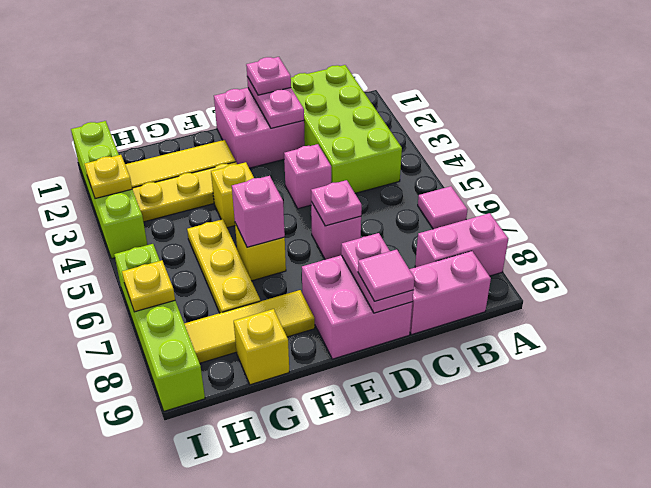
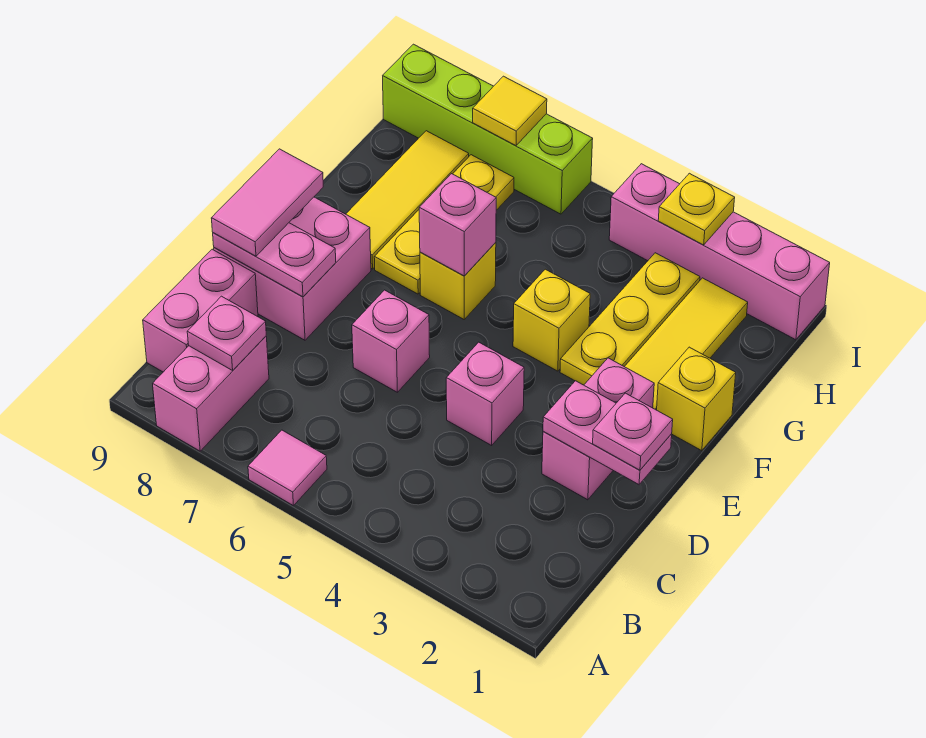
lime 2x4 brick [291,65,402,193] -> none
pink 2x2 brick [214,88,305,168] -> pink 1x2 brick [542,358,654,500]
pink 1x1 plate [311,180,362,226] -> pink 1x1 plate moved to [187,296,266,370]
pink 1x1 tile [358,250,415,301] -> pink 1x2 tile [211,149,323,256]
yellow 1x3 plate [187,219,260,313] -> yellow 1x3 plate turned to [374,155,514,294]
yellow 1x1 brick [234,309,289,385] -> yellow 1x1 brick moved to [657,347,736,451]
lime 1x4 brick [71,121,147,259] -> pink 1x4 brick [609,164,830,340]
yellow 1x1 plate [122,260,175,312] -> yellow 1x1 tile [473,76,547,146]

